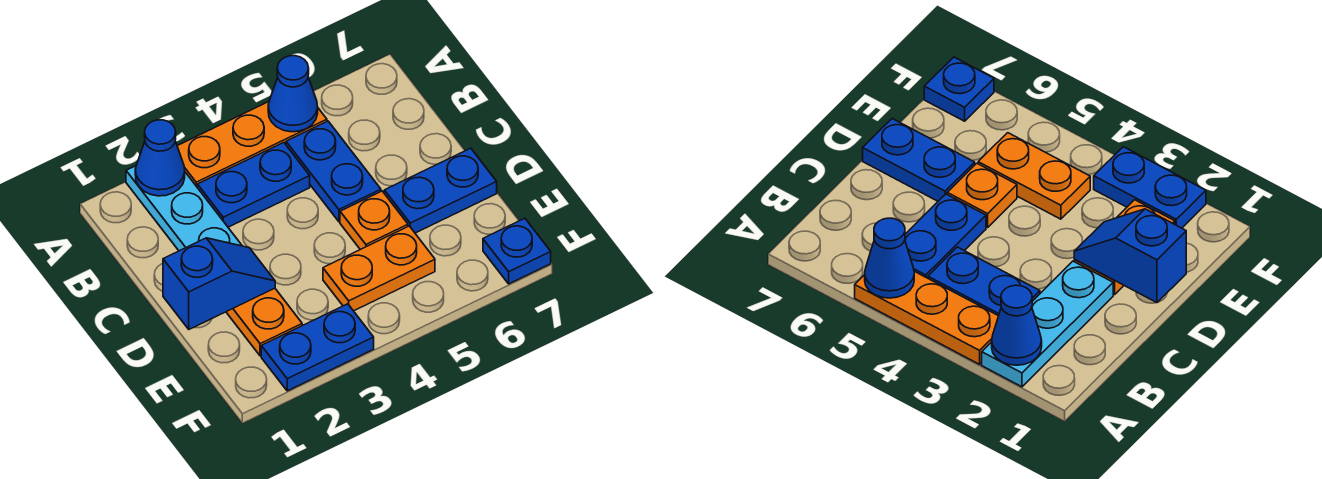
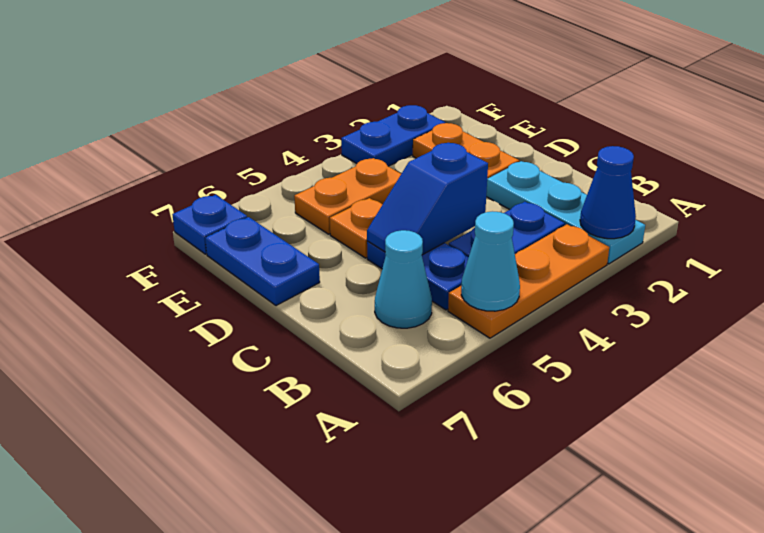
blue 1x1 cone [268,56,318,132] -> cyan 1x1 cone [461,211,520,311]
none -> cyan 1x1 cone [375,230,432,328]
blue 1x2 slope [163,238,275,329] -> blue 1x2 slope moved to [367,143,488,255]
blue 1x2 plate [384,148,497,233] -> blue 1x2 plate turned to [205,217,320,306]

